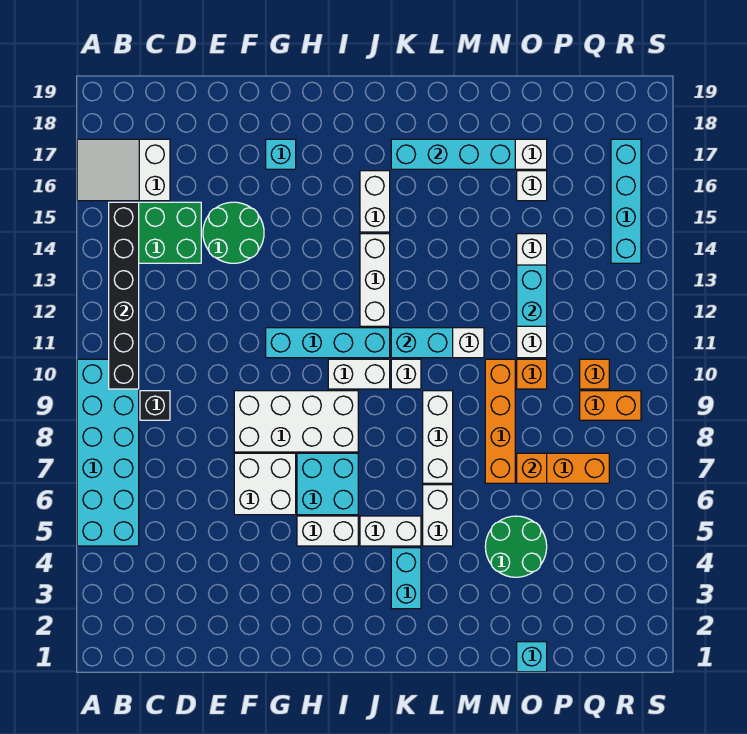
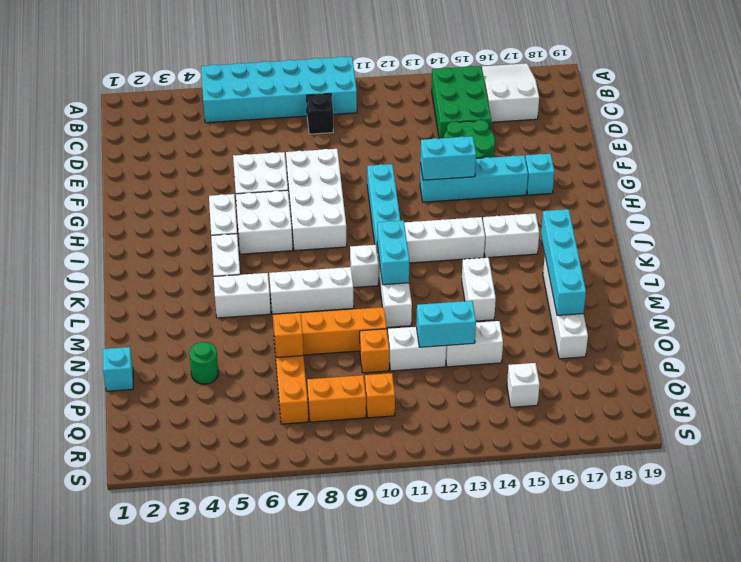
black 1x6 brick [109,202,139,389] -> none
cyan 2x2 brick [297,453,358,515] -> white 2x2 brick [236,190,293,254]
white 1x2 brick [328,359,390,389] -> white 1x2 brick moved to [462,258,496,321]
cyan 1x2 brick [391,548,421,609] -> cyan 1x2 brick moved to [420,136,476,180]
green 2x2 round brick [485,516,547,577] -> green 1x1 round brick [189,342,218,384]
white 1x1 brick [517,171,547,201] -> white 1x1 brick moved to [507,363,540,407]
orange 1x2 brick [580,391,641,420] -> orange 1x2 brick turned to [307,375,366,422]
cyan 1x4 brick [611,139,641,263] -> cyan 1x4 brick moved to [420,155,528,202]

